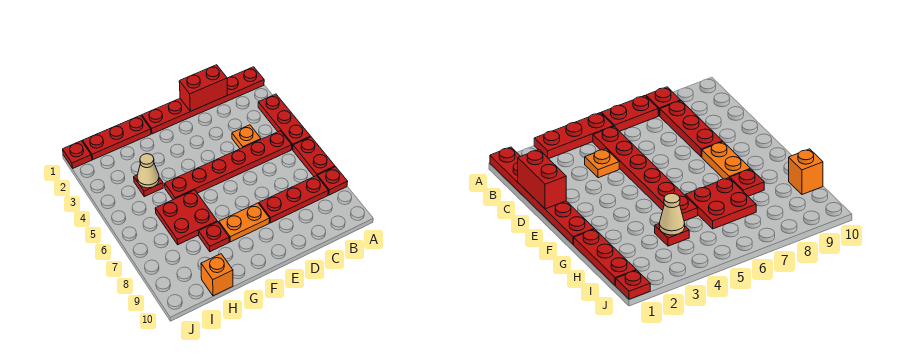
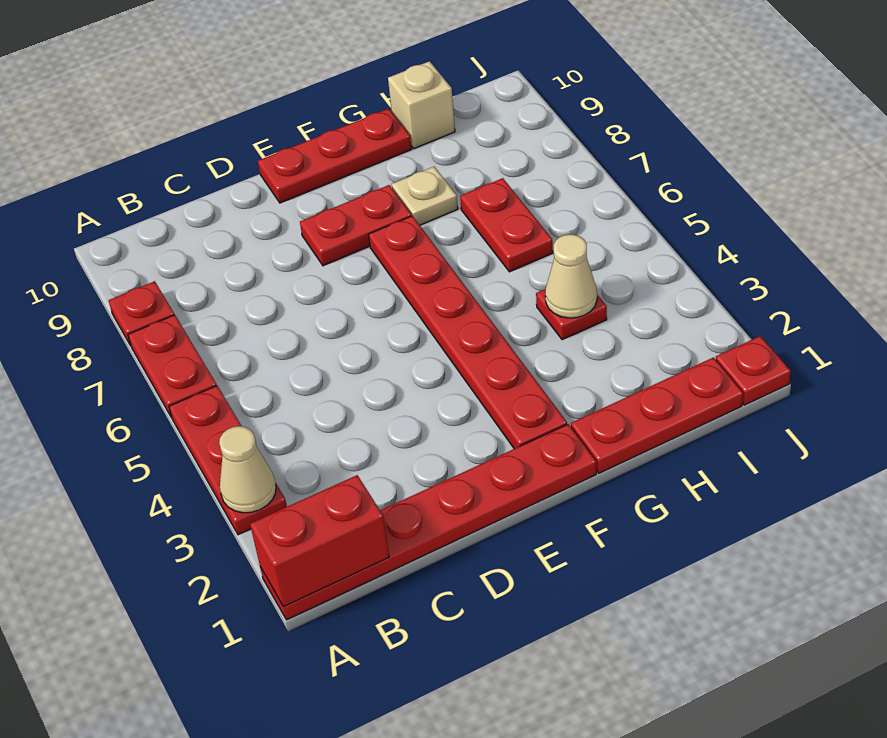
none -> tan 1x1 cone [219,426,276,513]
red 1x6 plate [165,131,292,200] -> red 1x6 plate turned to [369,216,567,449]
red 1x3 plate [259,176,328,223] -> red 1x3 plate moved to [258,109,412,203]
red 1x2 brick [179,65,227,111] -> red 1x2 brick moved to [250,475,389,607]
orange 1x1 plate [232,125,261,149] -> none
orange 1x2 plate [219,203,270,242] -> red 1x2 plate [300,185,411,266]
red 2x2 plate [155,190,217,245] -> red 1x2 plate [460,178,553,272]
red 1x1 plate [199,222,229,252] -> tan 1x1 plate [392,167,458,225]
orange 1x1 brick [201,254,233,296] -> tan 1x1 brick [388,61,455,148]

